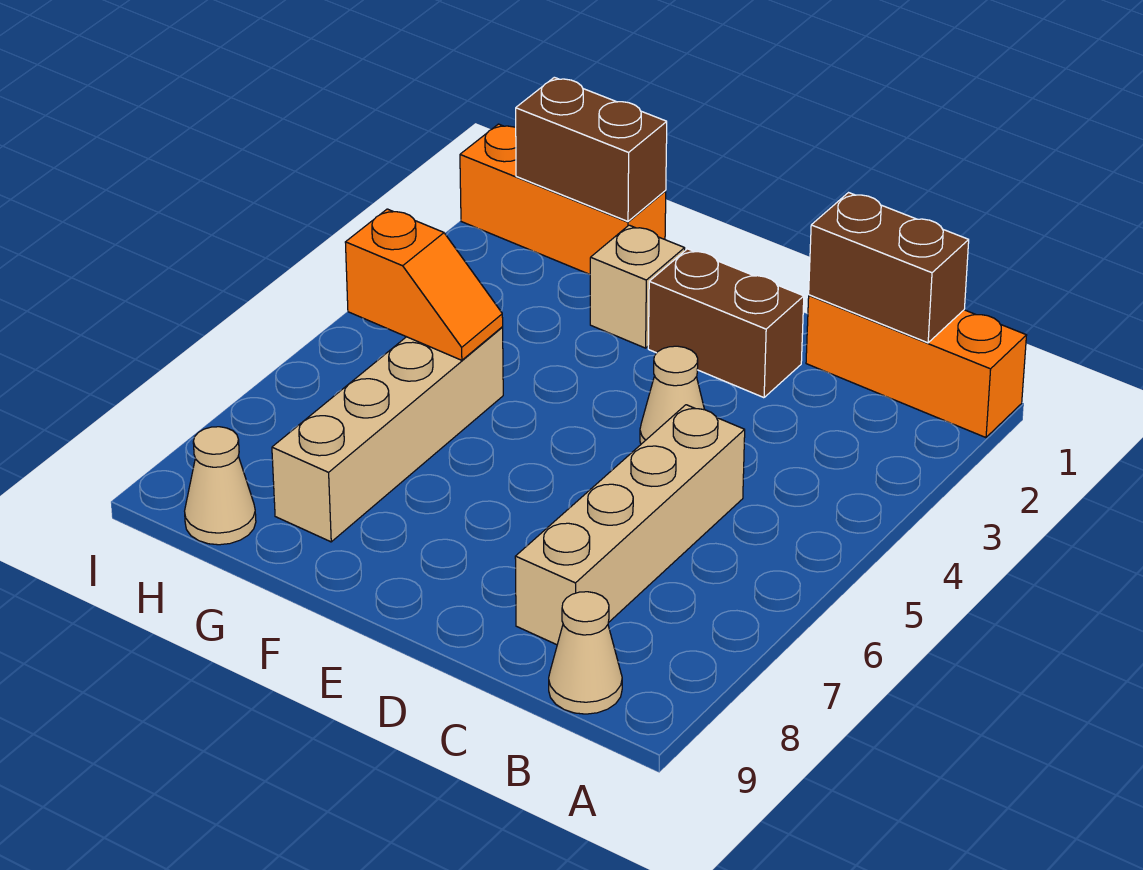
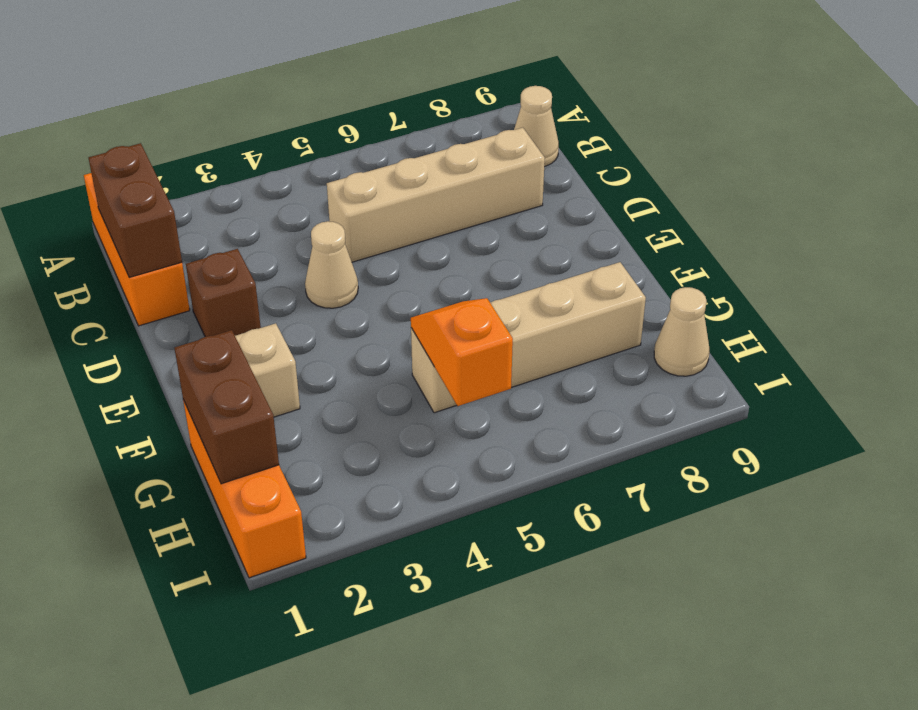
brown 1x2 brick [648,249,804,398] -> brown 1x1 brick [186,249,261,337]

